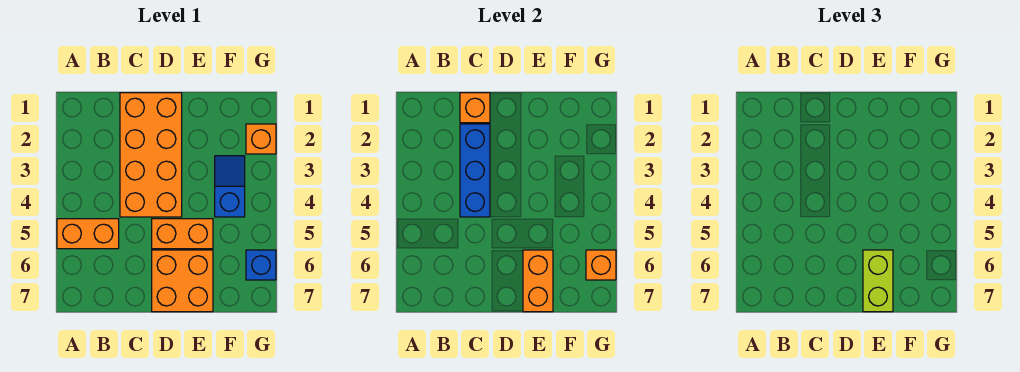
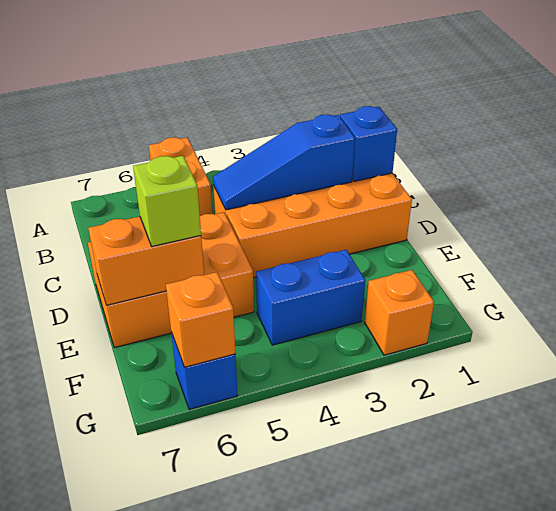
orange 1x1 brick [460,93,490,123] -> blue 1x1 brick [340,106,397,181]
blue 1x3 brick [460,124,490,217] -> blue 1x3 slope [213,114,355,210]
lime 1x2 brick [863,250,893,312] -> lime 1x1 brick [133,156,201,247]
blue 1x2 slope [215,156,245,217] -> blue 1x2 brick [256,250,365,345]

